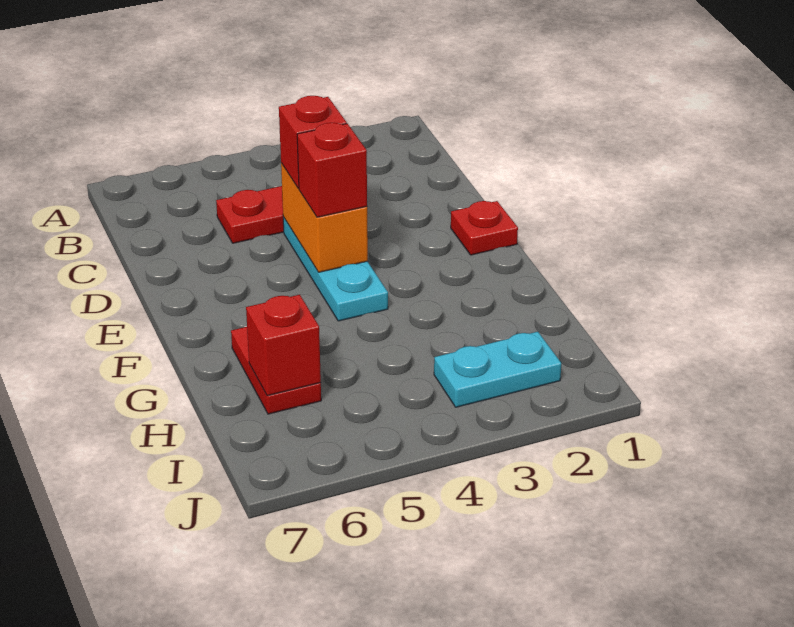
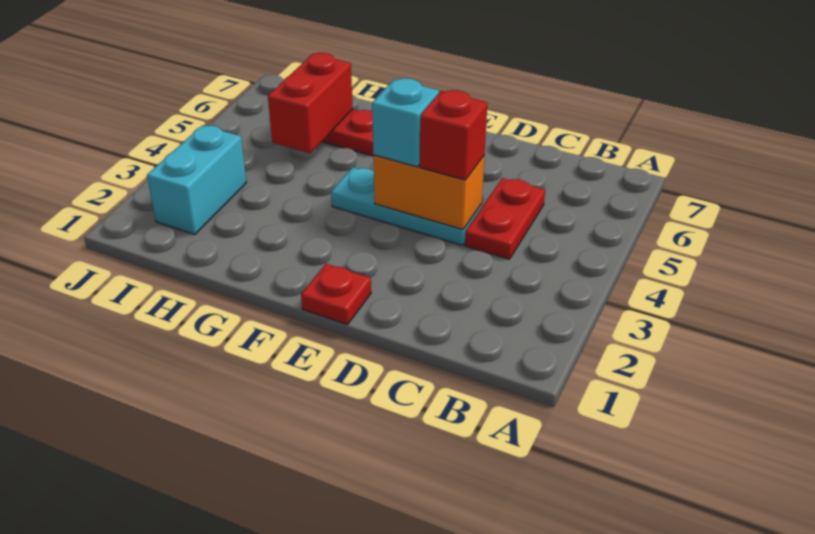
red 1x1 brick [297,123,367,217] -> cyan 1x1 brick [372,78,439,167]
red 1x1 brick [246,295,321,396] -> red 1x2 brick [268,53,353,153]
cyan 1x2 plate [434,332,561,407] -> cyan 1x2 brick [147,125,247,234]

